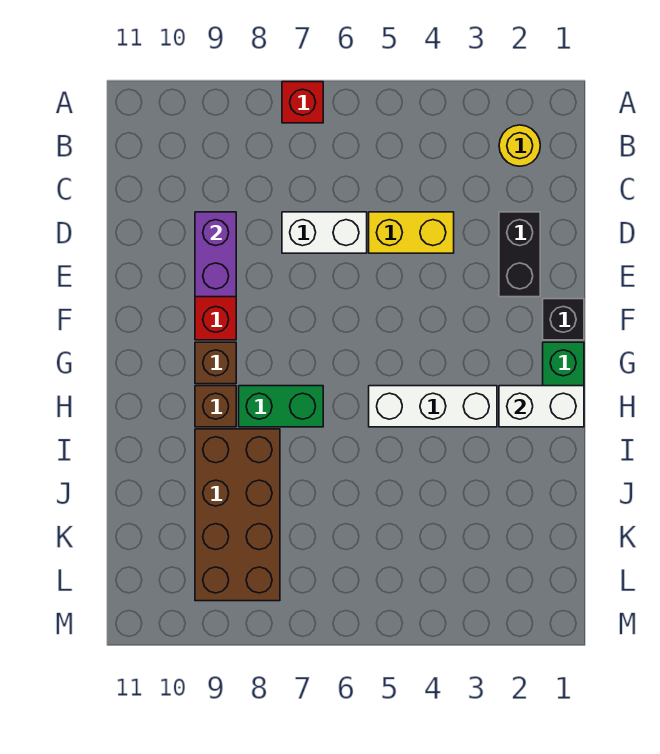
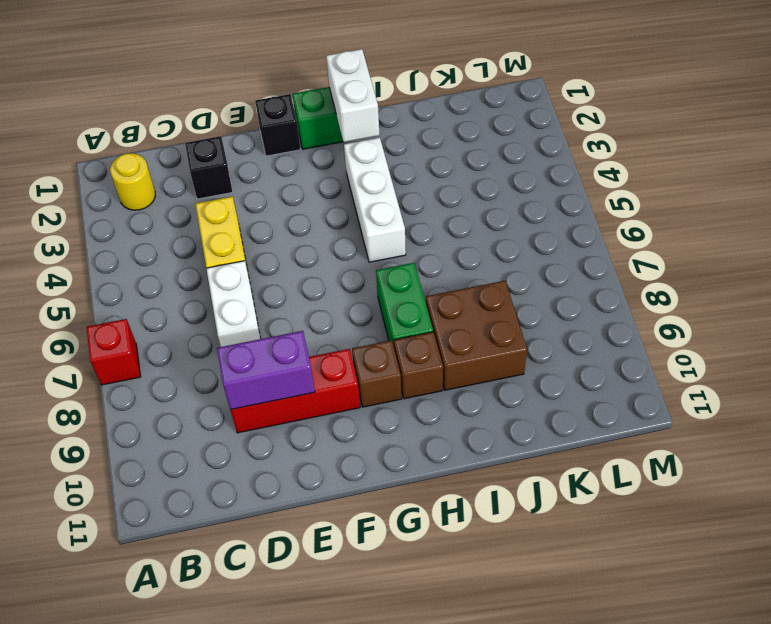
black 1x2 brick [499,212,540,297] -> black 1x1 brick [185,136,233,199]
brown 2x4 brick [195,429,280,601] -> brown 2x2 brick [426,281,527,390]

